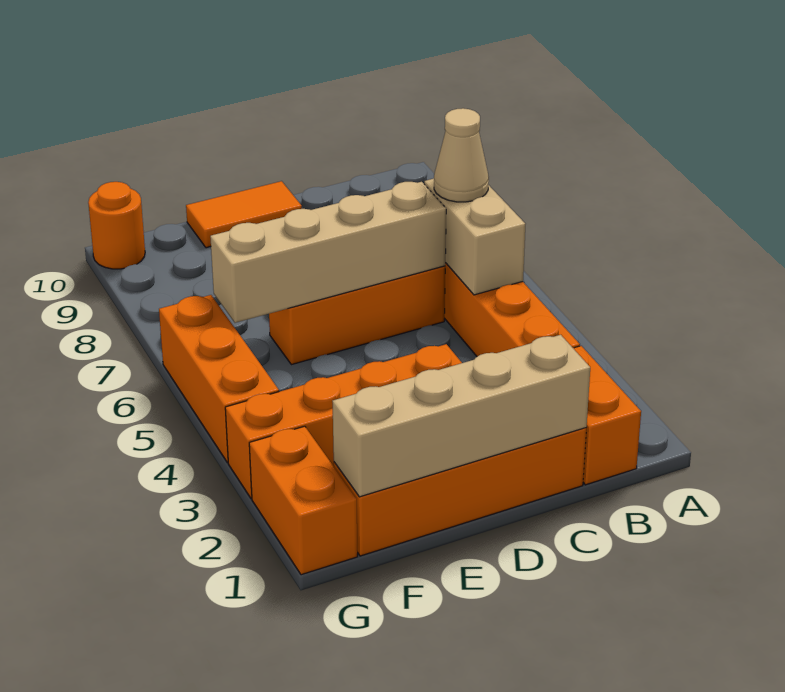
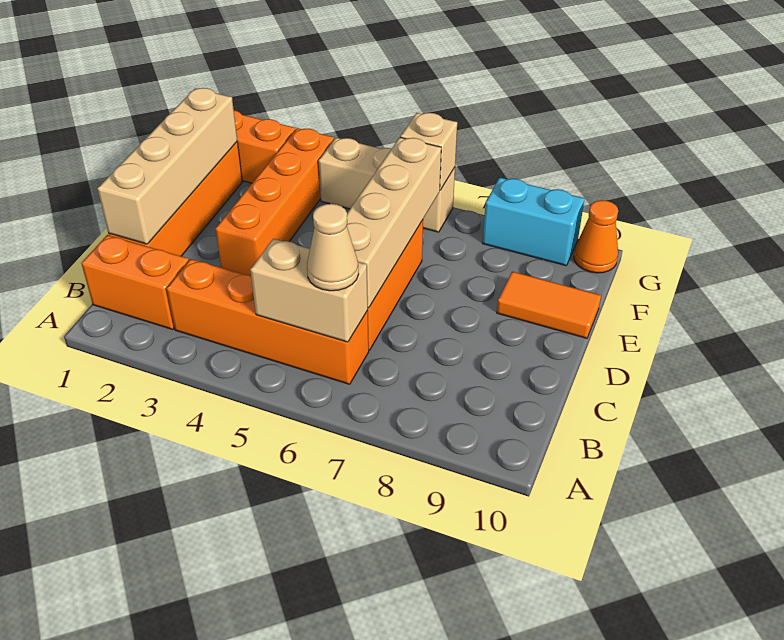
orange 1x2 tile [186,181,302,248] -> orange 1x2 tile turned to [497,272,601,338]
orange 1x3 brick [159,295,279,463] -> tan 1x3 brick [319,138,455,232]
none -> tan 1x1 brick [400,113,457,190]
none -> cyan 1x2 brick [482,178,585,266]
orange 1x1 round brick [88,182,145,269] -> orange 1x1 cone [574,200,618,273]

